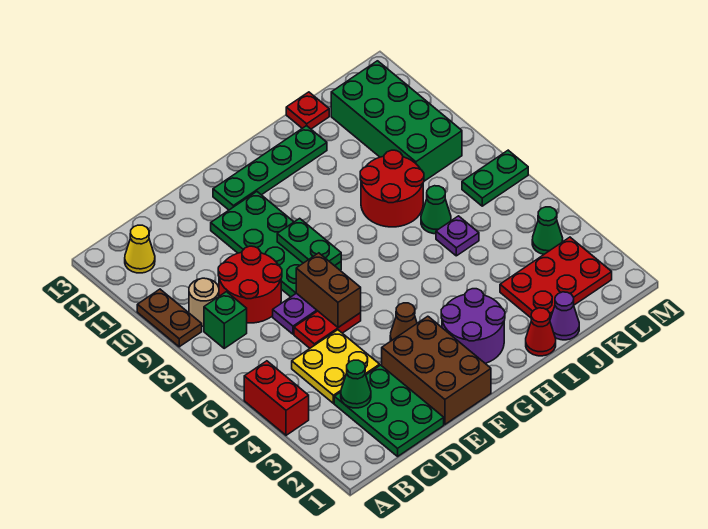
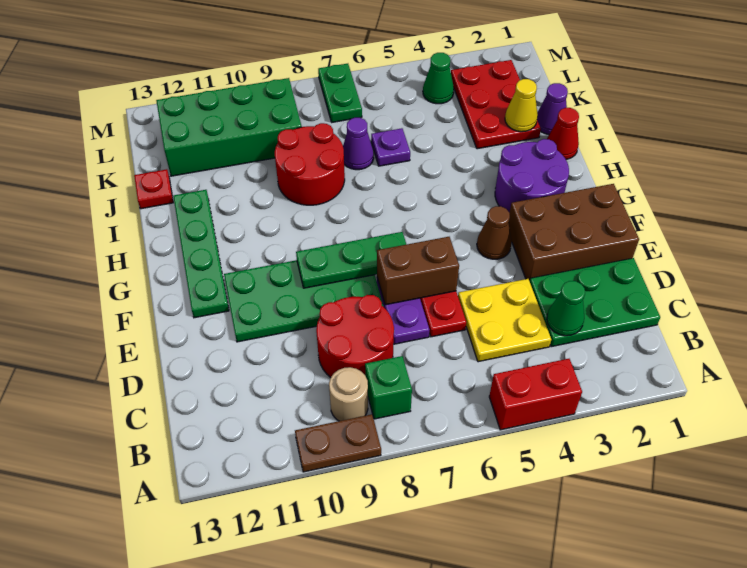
yellow 1x1 cone [125,225,155,273] -> yellow 1x1 cone moved to [505,79,538,132]
green 1x2 plate [277,218,341,266] -> green 1x3 plate [296,232,406,288]
green 1x1 cone [421,186,451,234] -> purple 1x1 cone [343,118,374,170]

